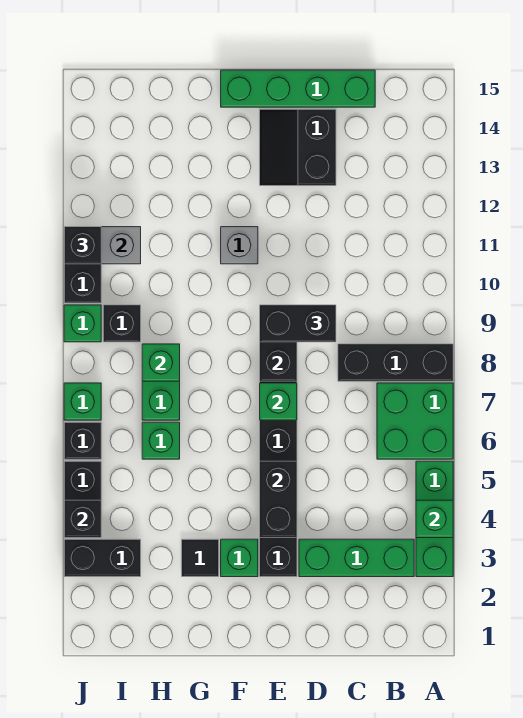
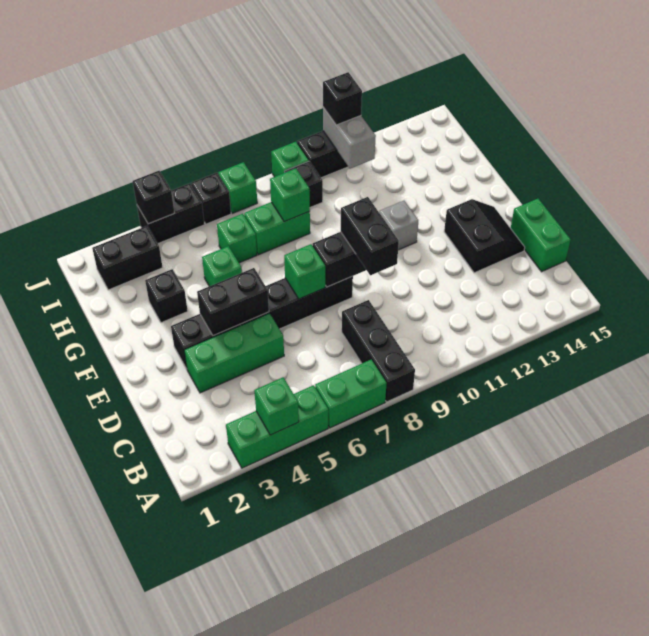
green 2x2 brick [377,383,453,459] -> green 1x2 brick [315,359,387,428]
green 1x3 brick [299,539,414,577] -> green 1x3 brick turned to [184,313,284,393]
green 1x4 brick [221,70,375,107] -> green 1x2 brick [511,199,571,272]
black 2x2 slope [260,109,336,186] -> black 2x2 slope turned to [444,199,525,273]
green 1x1 brick [221,539,258,577] -> green 1x1 brick moved to [202,246,242,286]
black 1x1 tile [182,539,219,577] -> black 1x1 brick [145,269,188,323]
black 1x2 brick [64,539,141,577] -> black 1x2 brick turned to [92,226,163,290]

